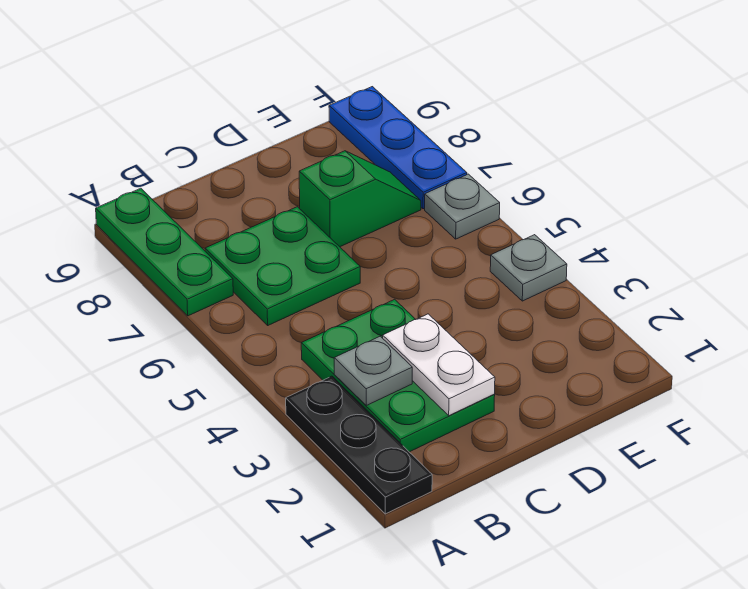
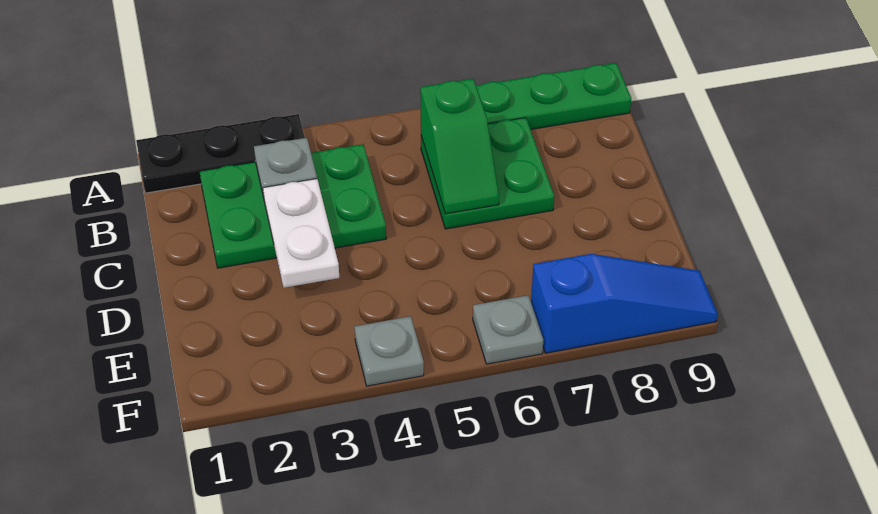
white 1x2 plate [383,314,495,416] -> white 1x2 plate turned to [263,179,339,288]
green 1x2 slope [299,151,421,247] -> green 1x2 slope moved to [420,79,499,214]
blue 1x3 plate [329,87,467,209] -> blue 1x3 slope [531,254,718,353]

